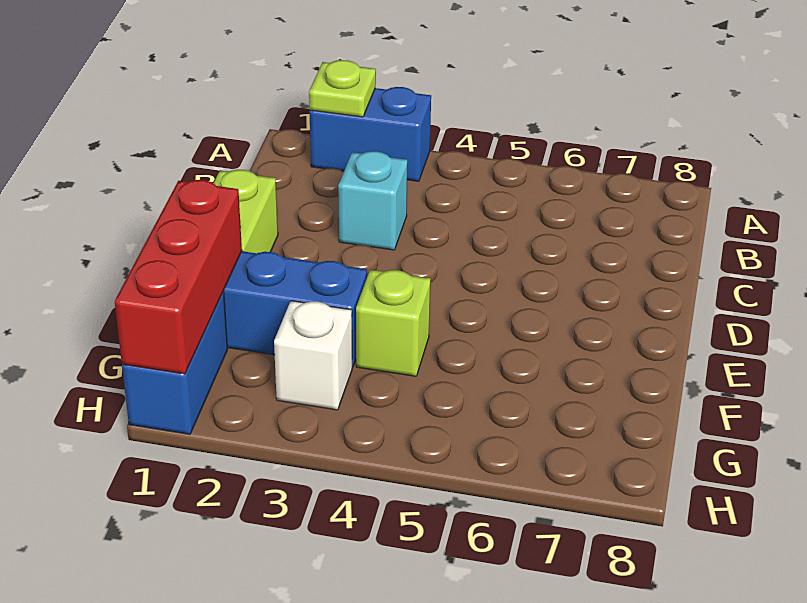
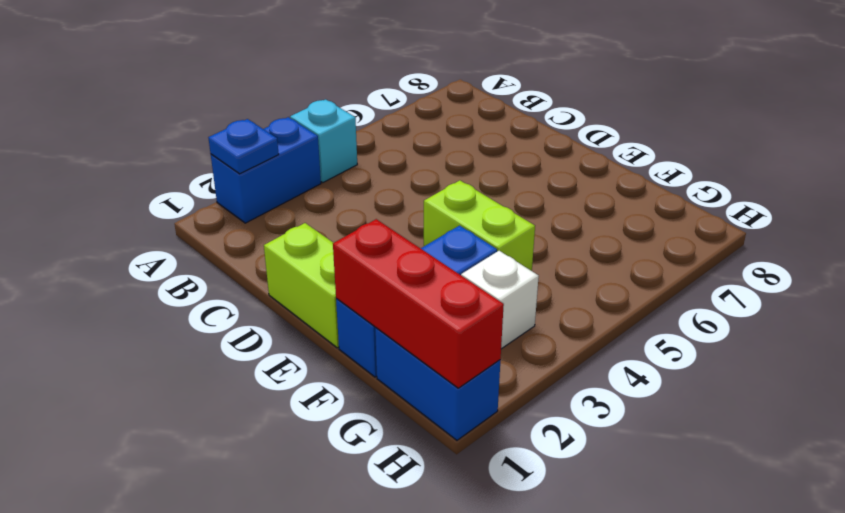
lime 1x1 plate [309,60,376,117] -> blue 1x1 plate [208,119,279,174]
cyan 1x1 brick [338,151,407,250] -> cyan 1x1 brick moved to [290,99,357,182]
lime 1x1 brick [356,270,430,376] -> lime 1x2 brick [424,180,535,271]

